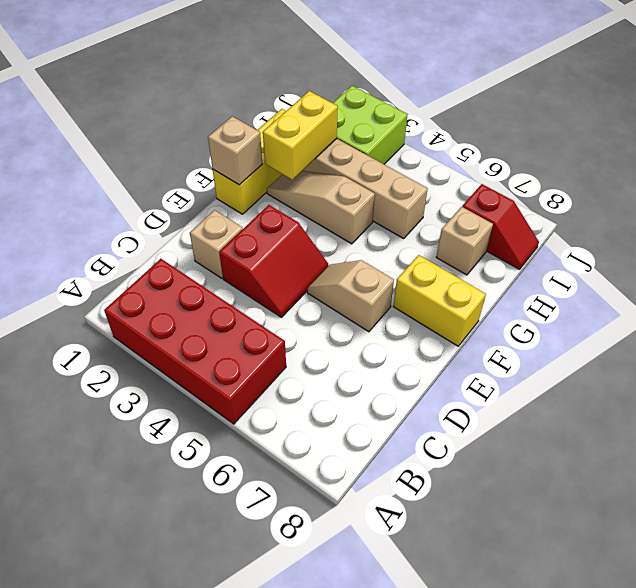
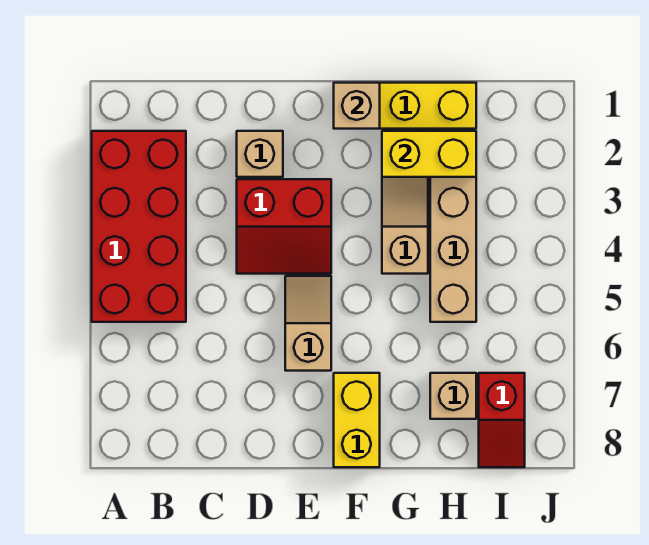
lime 2x2 brick [333,86,408,164] -> none

